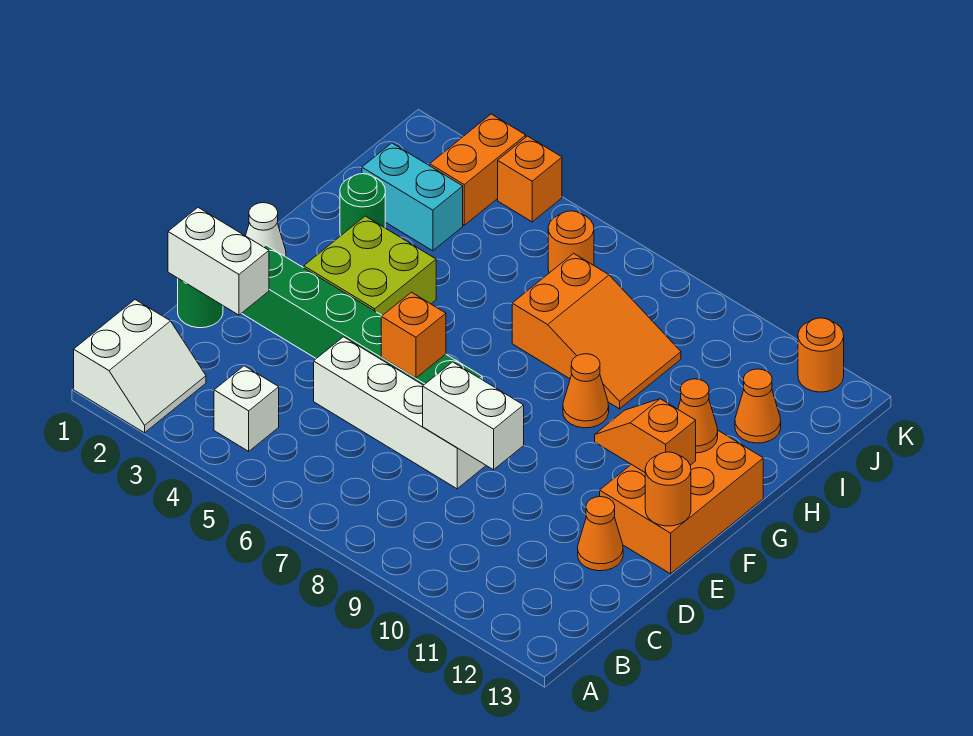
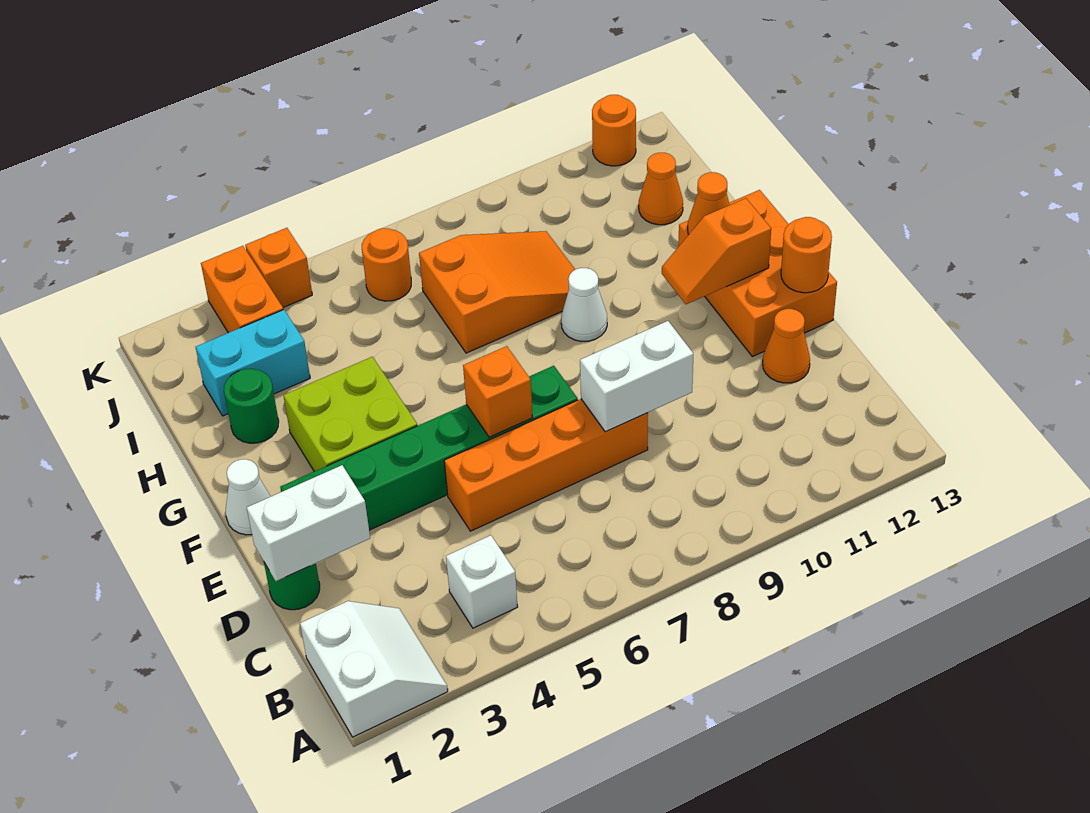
white 1x4 brick [314,337,486,489] -> orange 1x4 brick [444,399,648,531]
orange 1x1 cone [563,354,609,428] -> white 1x1 cone [561,268,607,341]

